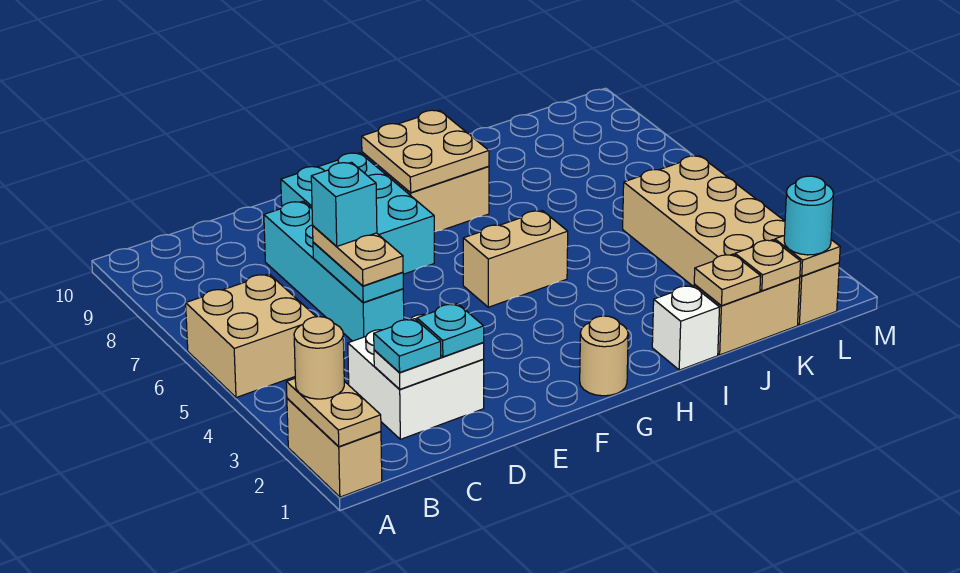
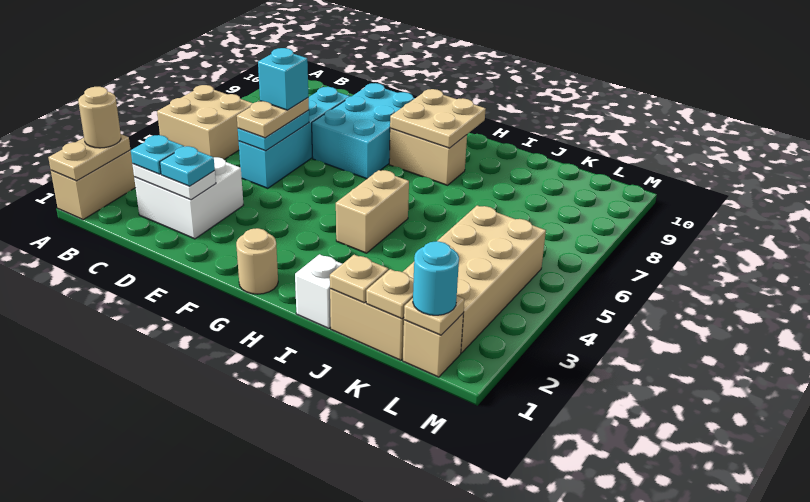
tan 1x2 brick [463,211,568,307] -> tan 1x2 brick turned to [336,170,409,253]

